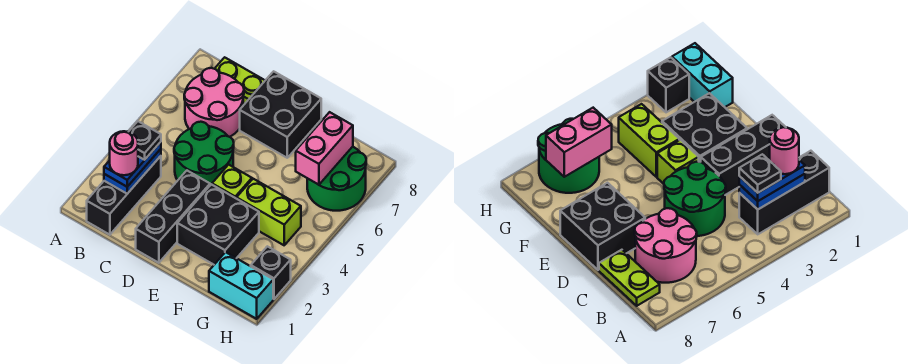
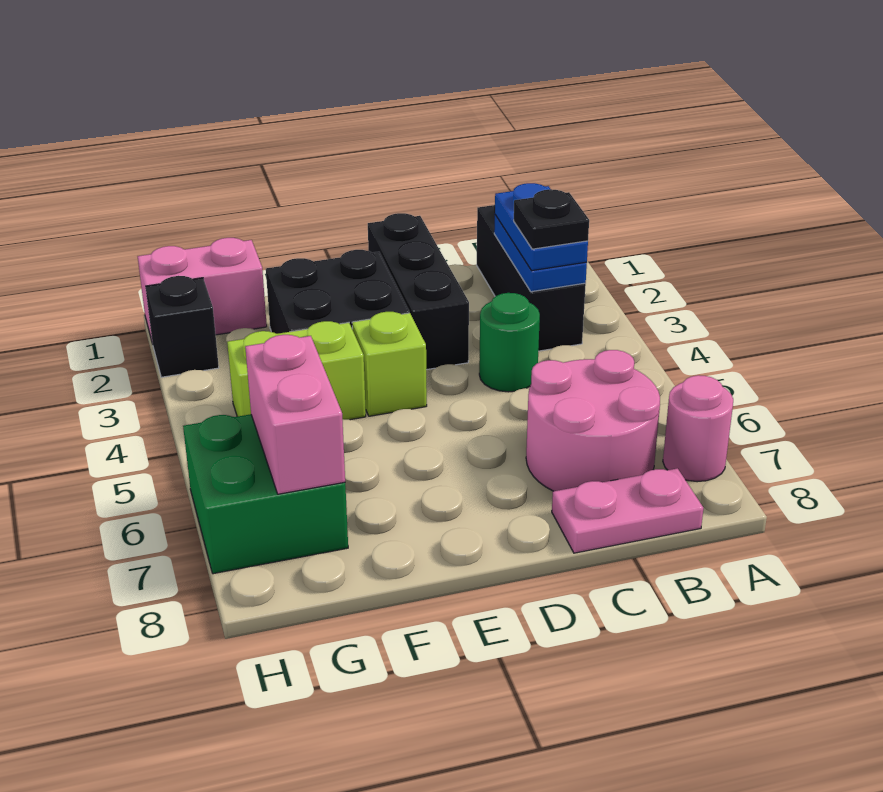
pink 1x1 round brick [110,131,138,175] -> pink 1x1 round brick moved to [663,375,733,482]
lime 1x2 plate [215,57,265,104] -> pink 1x2 plate [552,468,703,553]
green 2x2 round brick [174,122,234,185] -> green 1x1 round brick [479,293,540,392]
black 2x2 brick [240,71,321,158] -> none
cyan 1x2 brick [209,252,273,319] -> pink 1x2 brick [138,238,267,343]
green 2x2 round brick [307,147,366,211] -> green 2x2 brick [183,414,348,574]

